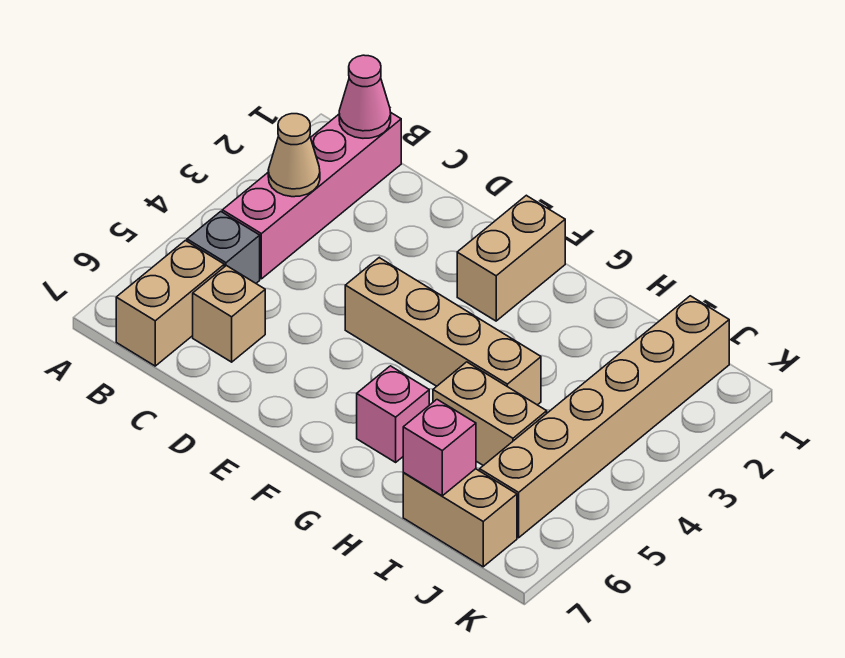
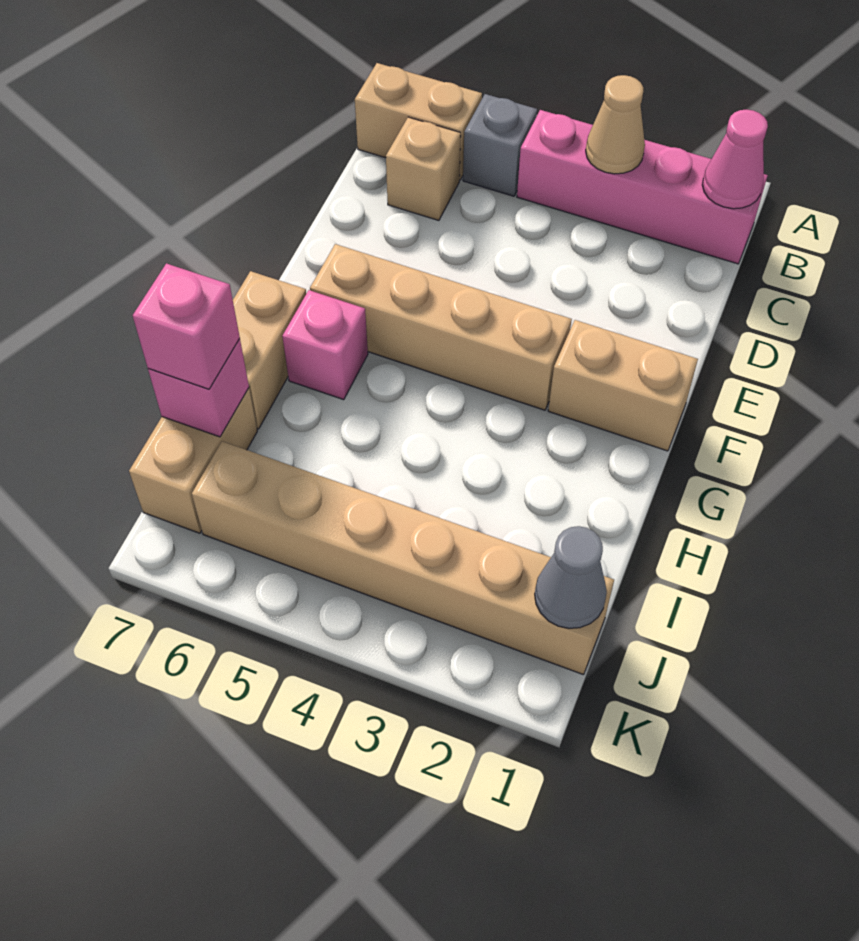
tan 1x4 brick [345,258,541,405] -> tan 1x4 brick turned to [310,244,572,410]
tan 1x2 brick [433,362,547,466] -> tan 1x2 brick moved to [233,271,306,429]
none -> pink 1x1 brick [133,263,240,389]
none -> grey 1x1 cone [535,526,607,628]

